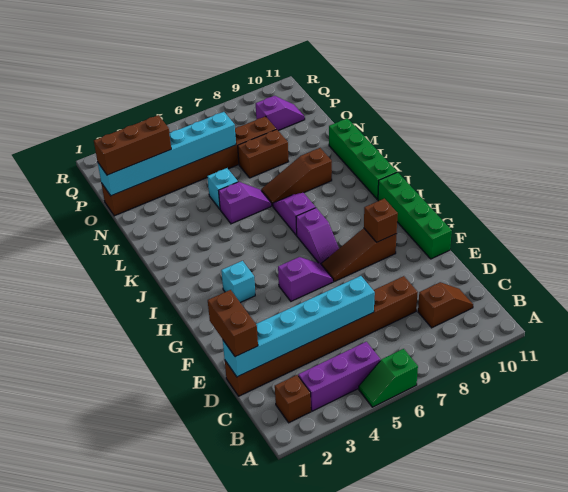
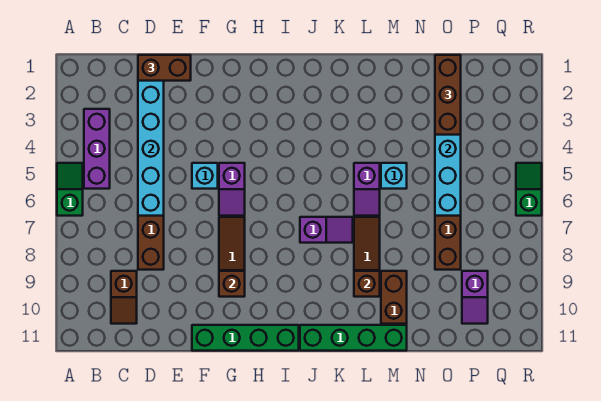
brown 1x1 brick [275,375,311,423] -> brown 1x1 brick moved to [354,271,380,297]
cyan 1x1 brick [221,261,255,303] -> cyan 1x1 brick moved to [192,163,218,189]
purple 1x2 slope [296,208,339,265] -> none
brown 1x2 brick [238,129,288,178] -> brown 1x2 brick moved to [381,271,407,324]
none -> green 1x2 slope [516,163,542,216]

